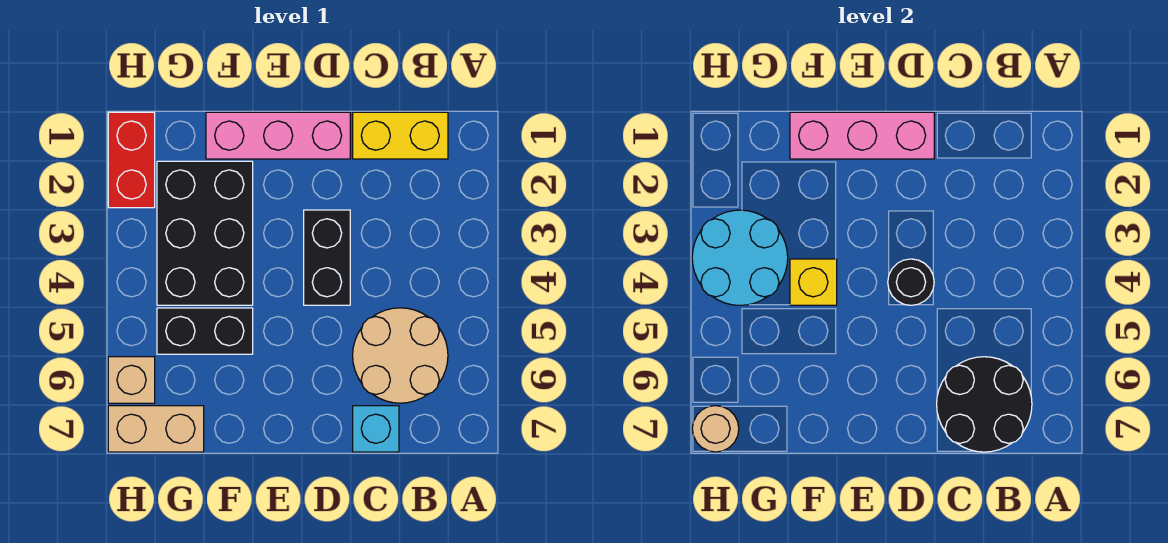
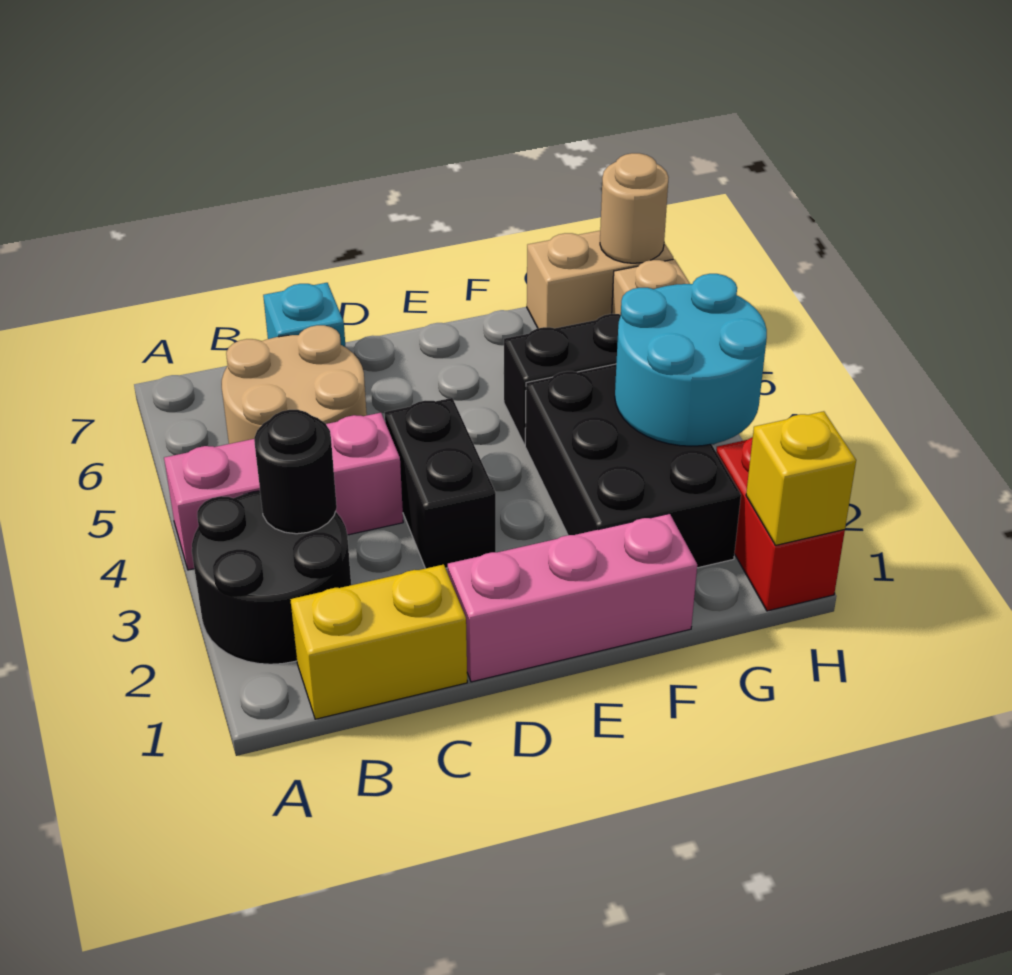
black 2x2 round brick [937,357,1032,452] -> black 2x2 round brick moved to [192,491,351,664]
pink 1x3 brick [790,112,934,159] -> pink 1x3 brick moved to [164,413,403,570]
black 1x1 round brick [888,259,934,305] -> black 1x1 round brick moved to [254,410,337,534]
yellow 1x1 brick [790,259,837,305] -> yellow 1x1 brick moved to [746,411,856,545]

